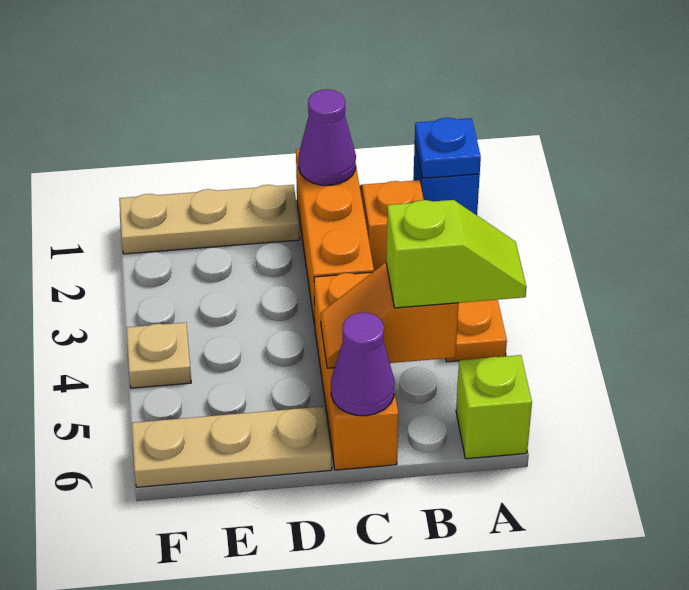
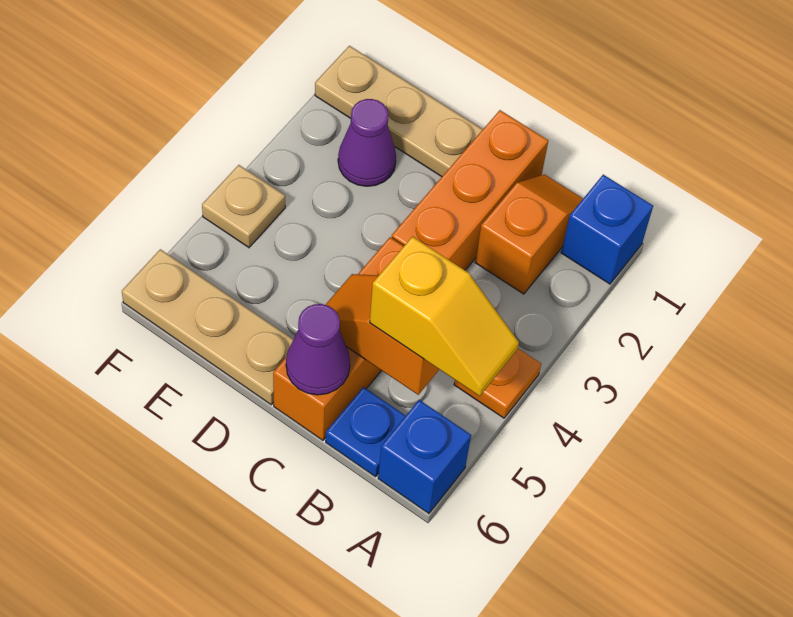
blue 1x1 plate [415,118,481,178] -> blue 1x1 plate moved to [326,387,406,477]
lime 1x2 slope [386,200,527,308] -> yellow 1x2 slope [370,236,519,396]
lime 1x1 brick [456,355,532,459] -> blue 1x1 brick [378,400,471,514]
purple 1x1 cone [298,89,356,185] -> purple 1x1 cone moved to [338,99,396,186]

